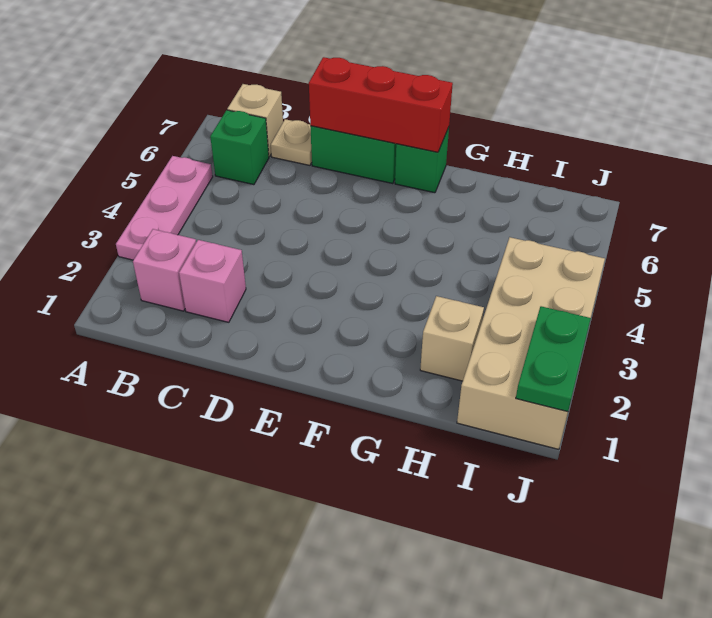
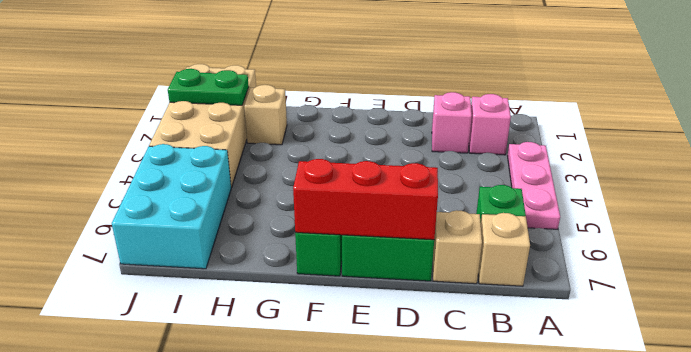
tan 1x1 plate [271,119,312,165] -> tan 1x1 brick [433,210,482,284]
none -> cyan 2x3 brick [112,144,231,269]
green 1x2 plate [516,306,591,412] -> green 1x2 plate turned to [168,69,249,105]

